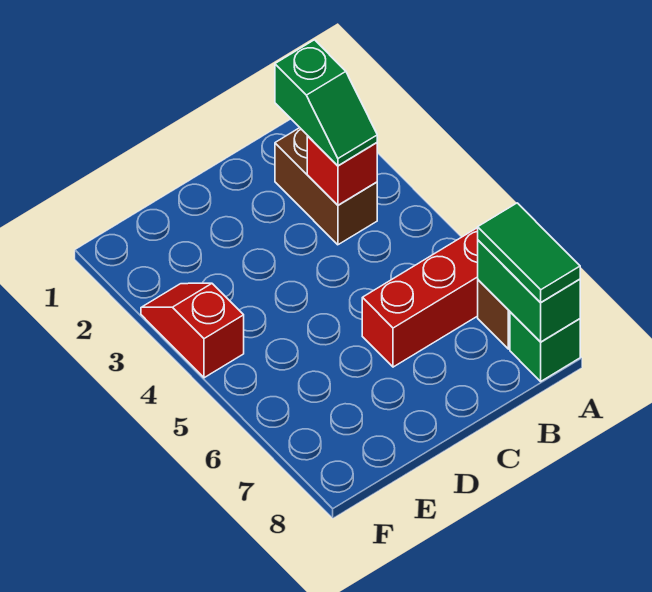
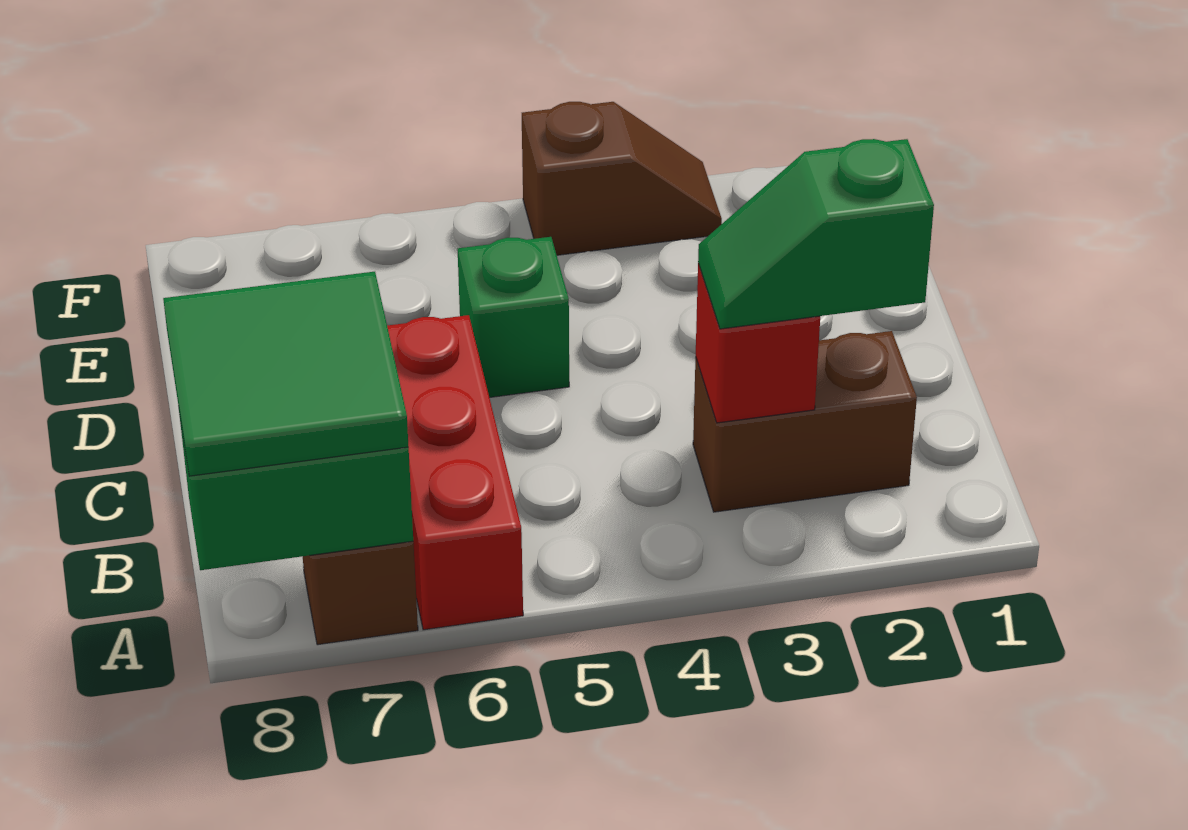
green 1x2 tile [478,203,580,303] -> green 2x2 tile [163,272,409,476]
green 1x1 brick [510,312,580,381] -> green 1x1 brick moved to [458,237,569,398]
red 1x2 slope [141,283,244,378] -> brown 1x2 slope [522,102,722,255]

